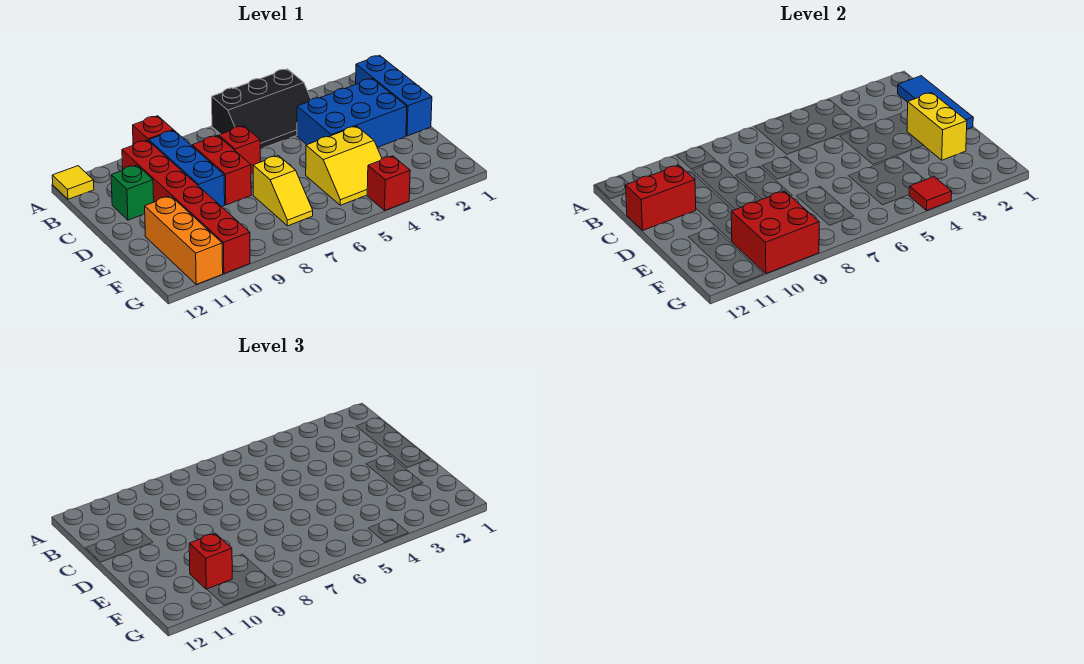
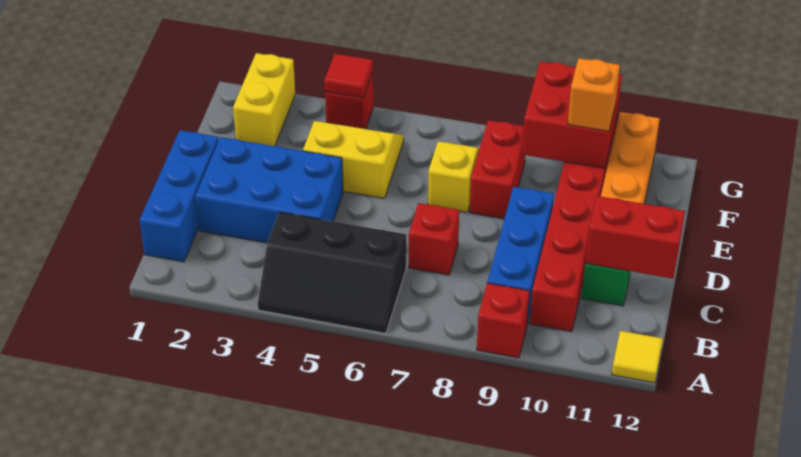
black 2x3 slope [212,69,311,149] -> black 2x3 slope turned to [258,212,406,334]
blue 1x3 tile [898,76,973,129] -> none
red 1x2 brick [192,136,251,205] -> red 1x2 brick moved to [470,120,525,219]
yellow 1x2 brick [907,93,967,160] -> yellow 1x2 brick moved to [233,53,295,146]
red 1x1 brick [189,533,232,589] -> orange 1x1 brick [568,58,620,131]

